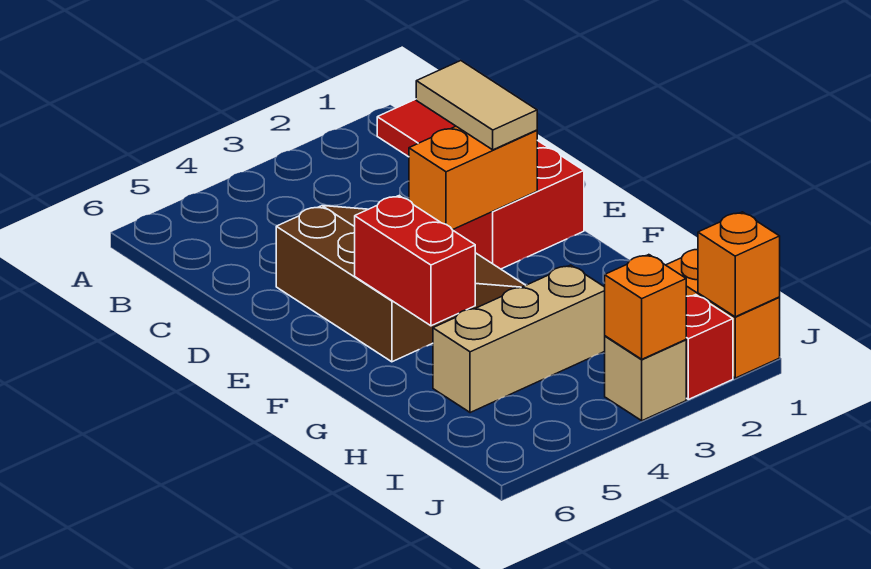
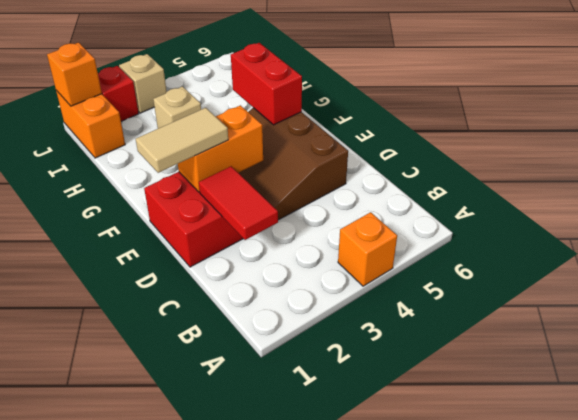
tan 1x2 tile [416,61,537,150] -> tan 1x2 tile turned to [136,108,228,173]
tan 1x3 brick [433,265,605,413] -> tan 1x1 brick [153,86,201,128]
orange 1x1 brick [605,255,686,359] -> orange 1x1 brick moved to [338,212,397,286]

